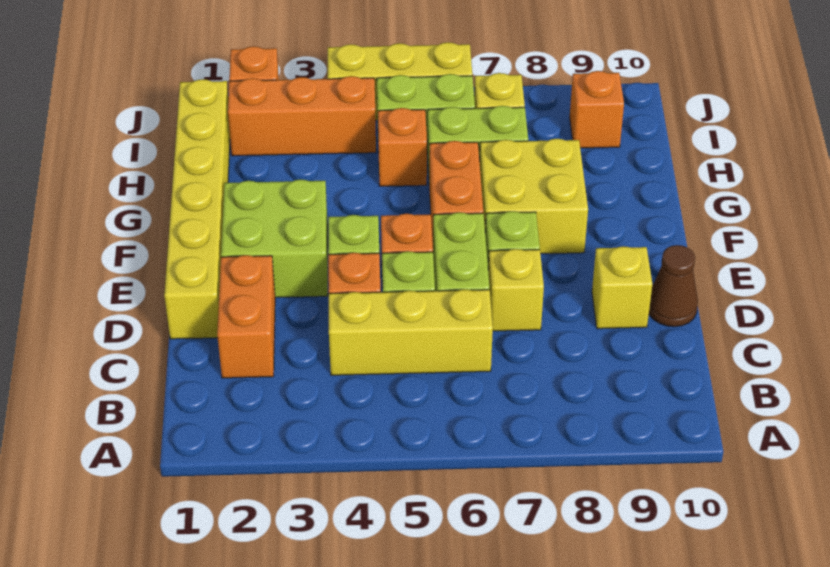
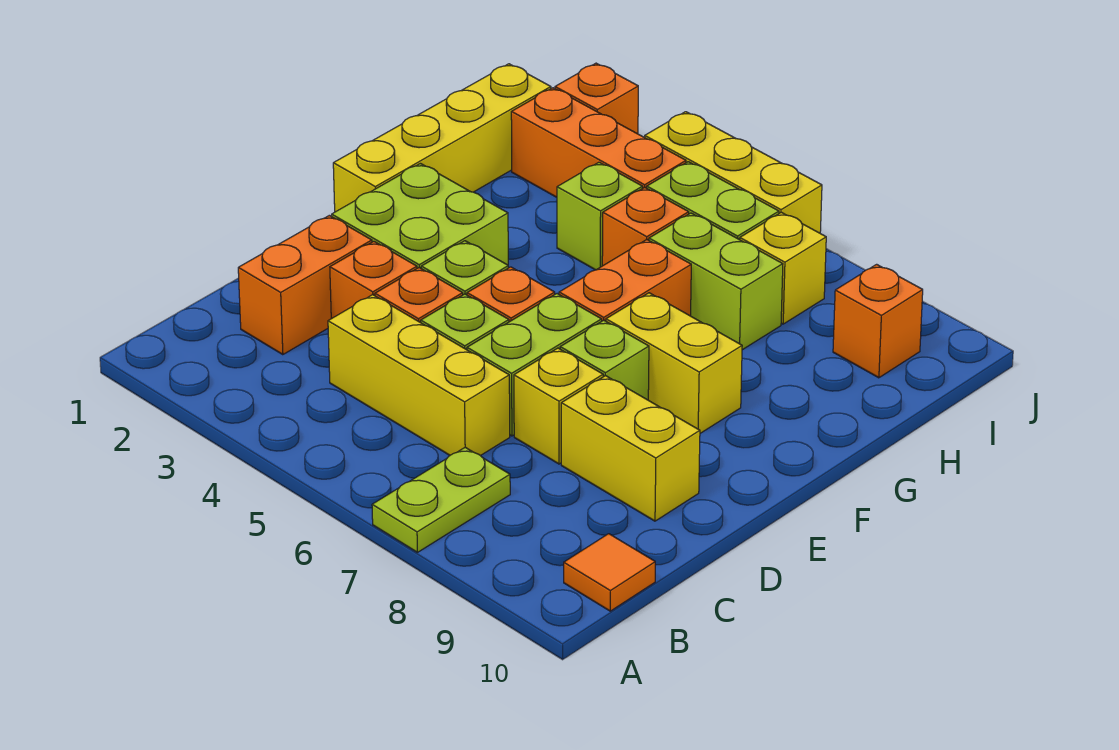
none -> lime 1x2 plate [372,447,510,552]
none -> orange 1x1 tile [564,534,655,611]
yellow 1x6 brick [164,79,230,339] -> yellow 1x4 brick [333,64,551,212]
none -> orange 1x1 brick [330,242,417,319]
yellow 1x1 brick [592,246,652,329] -> yellow 1x2 brick [561,376,700,521]
brown 1x1 cone [649,245,698,327] -> none
yellow 2x2 brick [480,139,588,254] -> yellow 1x2 brick [606,293,742,433]
none -> lime 1x1 brick [557,162,643,270]

